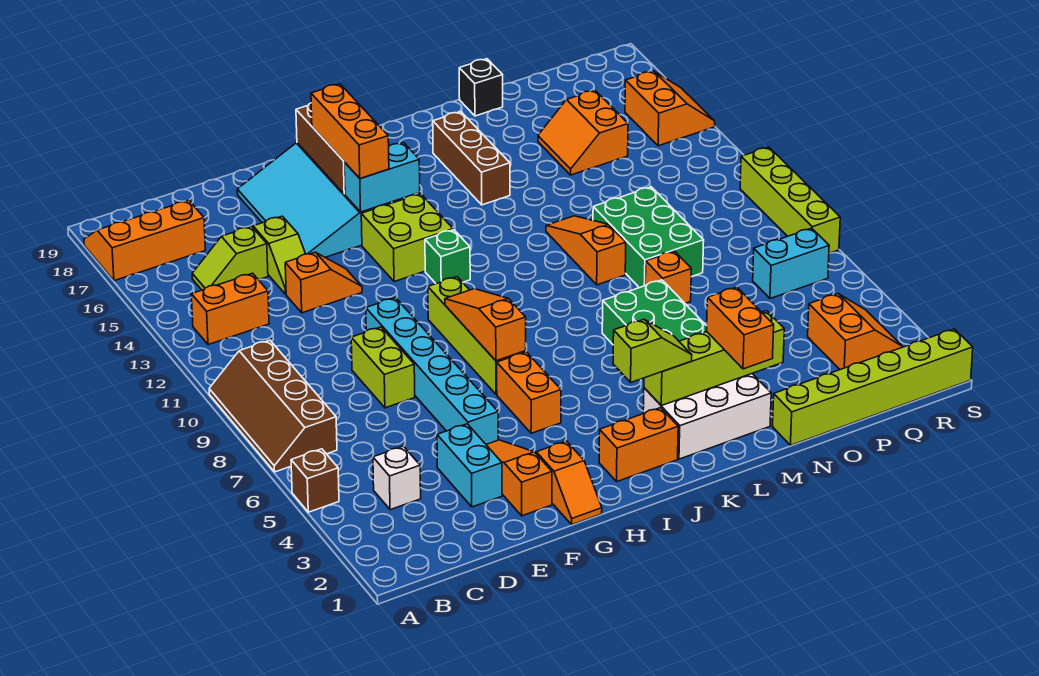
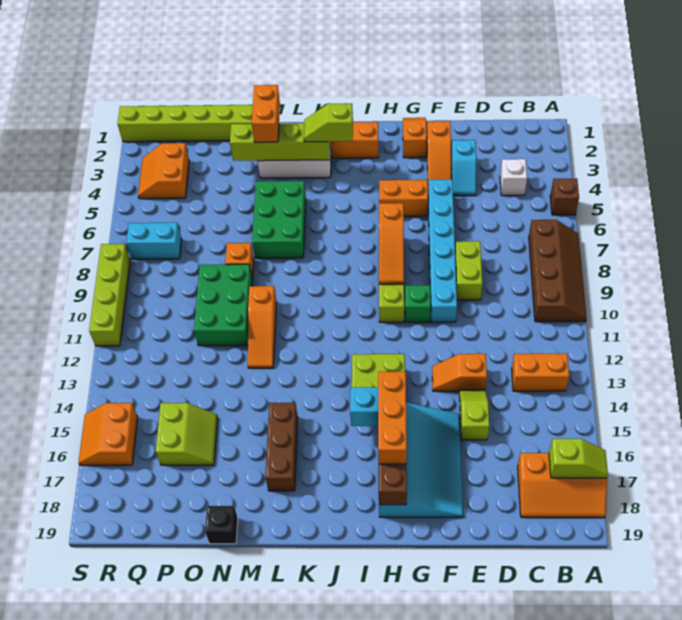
lime 1x2 slope [192,226,268,290] -> lime 1x2 slope moved to [549,439,608,478]
cyan 1x2 brick [437,424,502,507] -> cyan 1x2 slope [451,140,476,196]
orange 1x2 brick [497,352,561,433] -> orange 1x2 brick turned to [379,180,428,216]
green 1x1 brick [425,230,470,284] -> green 1x1 brick moved to [405,285,431,322]
orange 2x2 slope [538,90,628,175] -> lime 2x2 slope [156,403,217,465]

